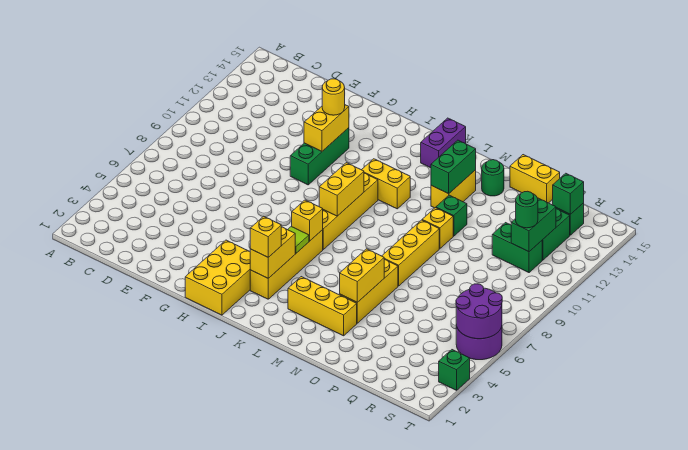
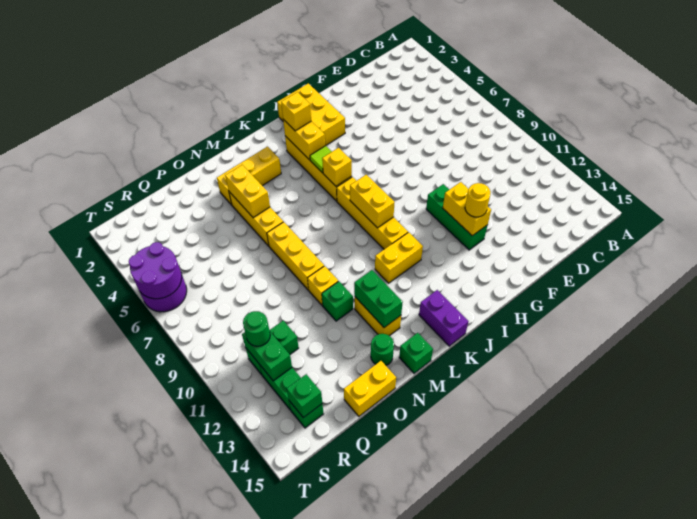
green 1x1 brick [439,350,470,390] -> green 1x1 brick moved to [399,333,433,373]

